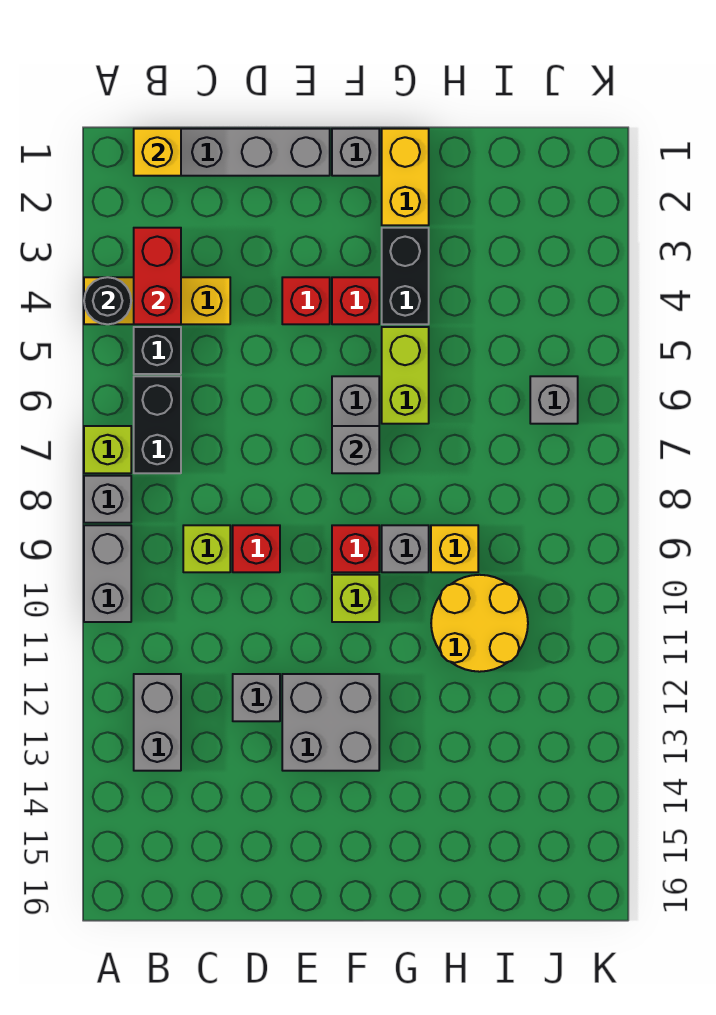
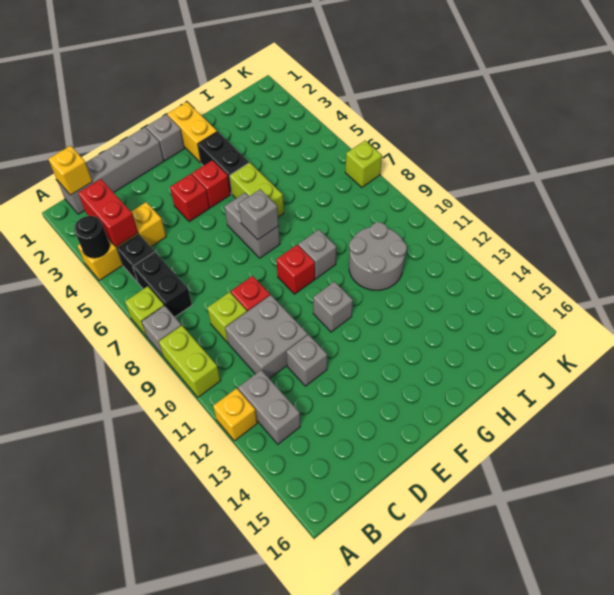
grey 1x2 brick [84,525,131,622] -> lime 1x2 brick [159,325,221,397]
grey 2x2 brick [282,674,379,771] -> grey 2x2 brick moved to [225,295,308,379]
lime 1x1 brick [332,575,379,622] -> lime 1x1 brick moved to [345,141,382,187]
yellow 1x1 brick [431,525,478,572] -> yellow 1x1 brick moved to [213,388,257,441]
yellow 2x2 round brick [431,575,528,672] -> grey 2x2 round brick [349,222,407,290]
grey 1x1 brick [530,376,578,424] -> grey 1x1 brick moved to [313,282,353,332]

